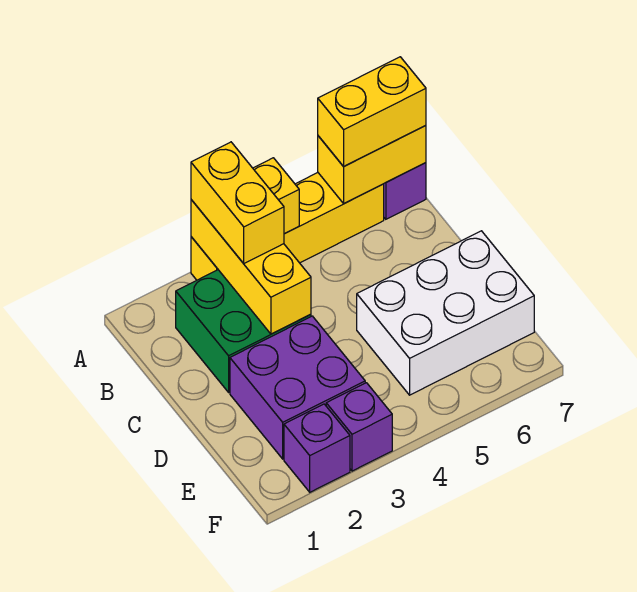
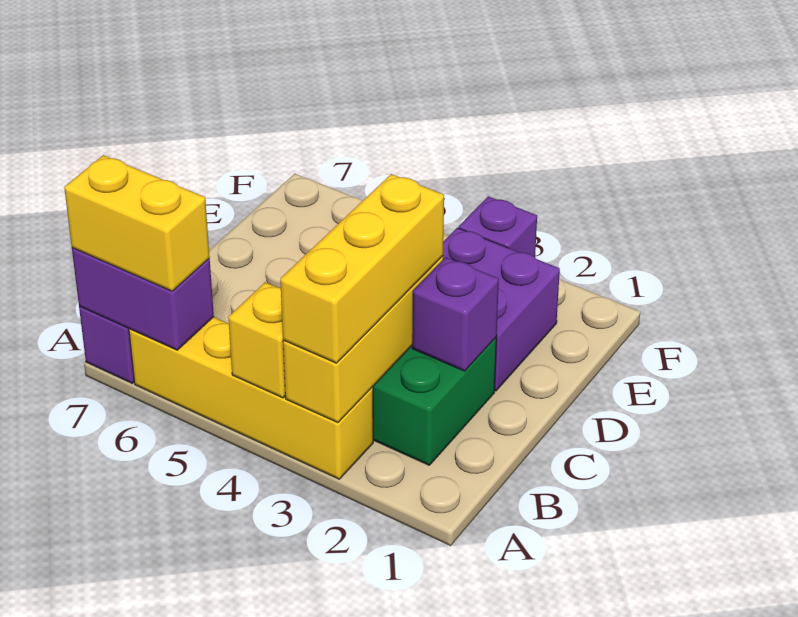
yellow 1x2 brick [191,142,284,263] -> yellow 1x3 brick [280,174,444,363]
yellow 1x2 brick [318,126,426,203] -> purple 1x2 brick [72,248,214,350]
white 2x3 brick [357,231,534,395] -> none
purple 1x1 brick [284,404,350,492] -> purple 1x1 brick moved to [412,257,499,371]

